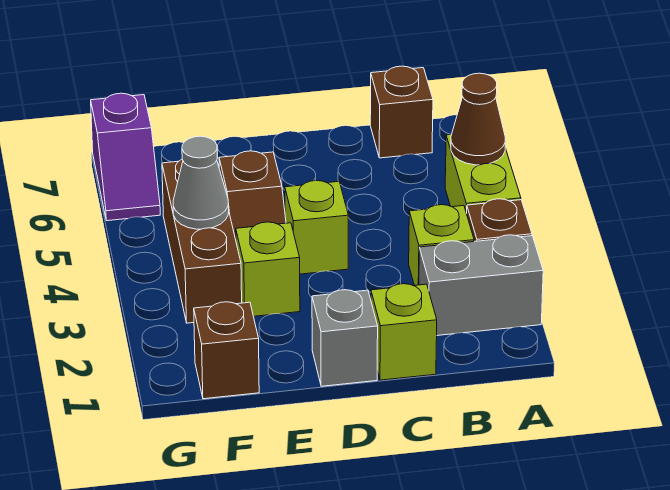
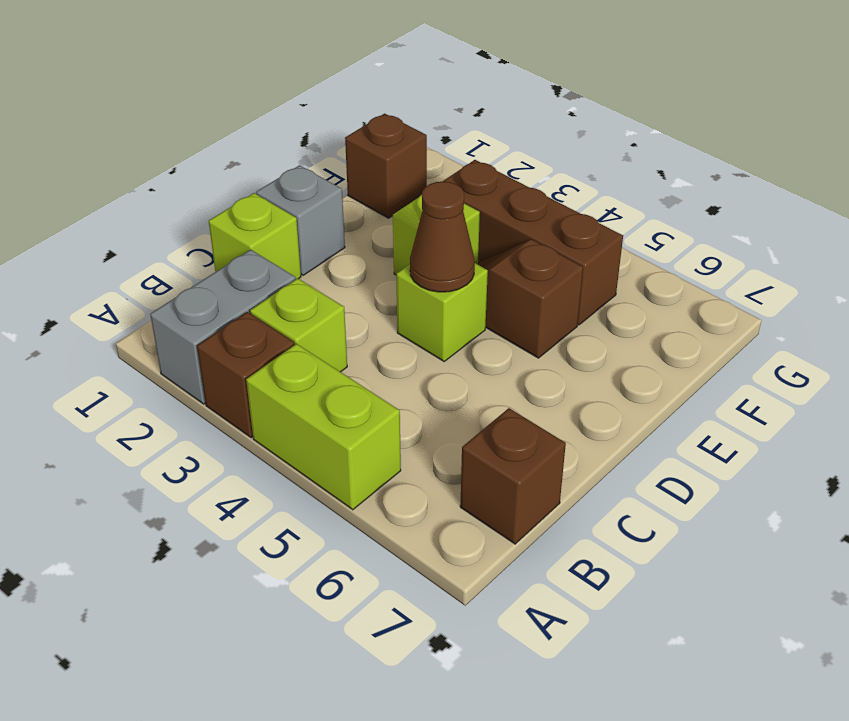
brown 1x1 cone [451,73,505,165] -> brown 1x1 cone moved to [410,182,475,292]
grey 1x1 cone [173,136,229,229] -> none
purple 1x2 slope [91,93,160,221] -> none

